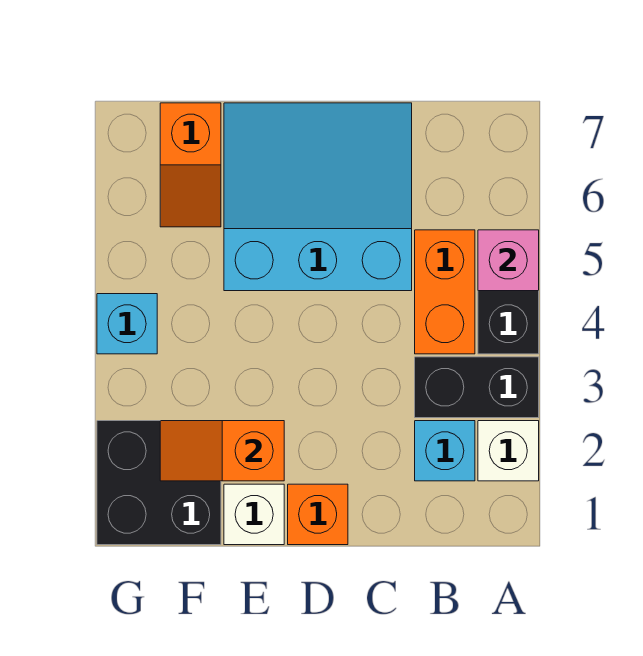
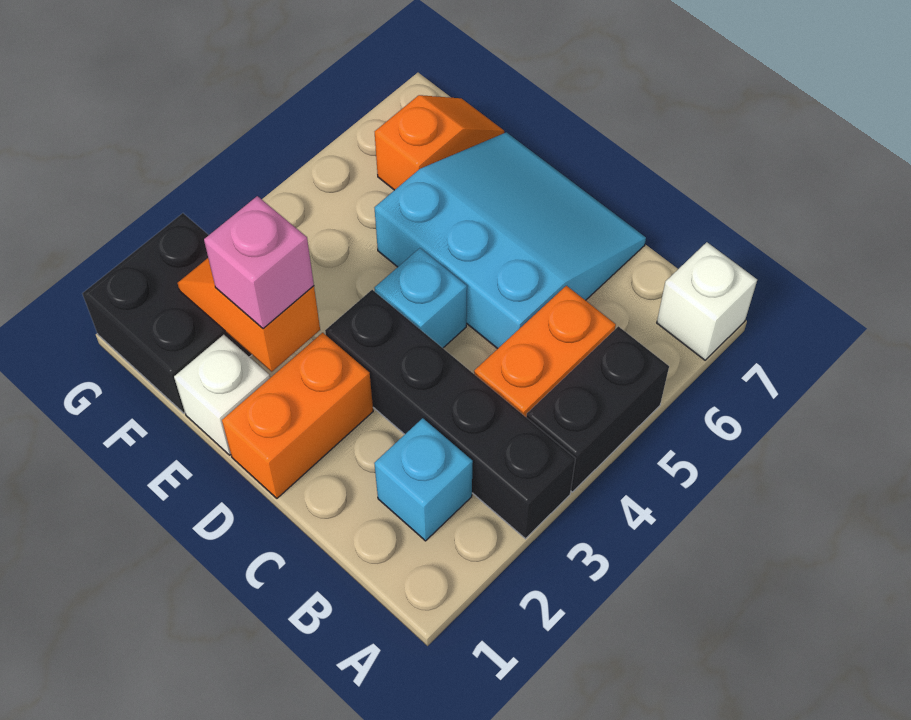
white 1x1 brick [478,421,539,481] -> white 1x1 brick moved to [657,242,757,360]
black 1x2 brick [415,357,539,418] -> black 1x4 brick [325,290,575,539]
pink 1x1 brick [478,230,539,291] -> pink 1x1 brick moved to [204,196,314,329]
orange 1x1 brick [288,484,348,545] -> orange 1x2 brick [222,333,373,498]
orange 1x2 slope [160,103,221,227] -> orange 1x2 slope turned to [375,95,504,190]
cyan 1x1 brick [97,294,157,354] -> cyan 1x1 brick moved to [375,248,467,348]

